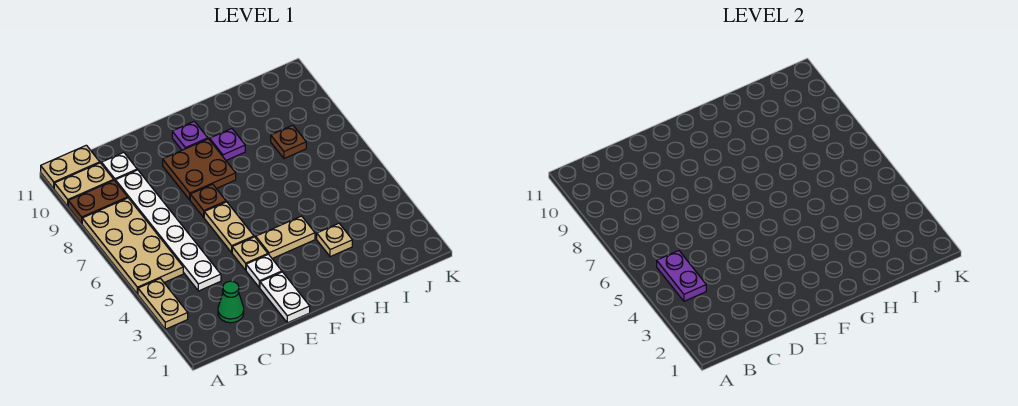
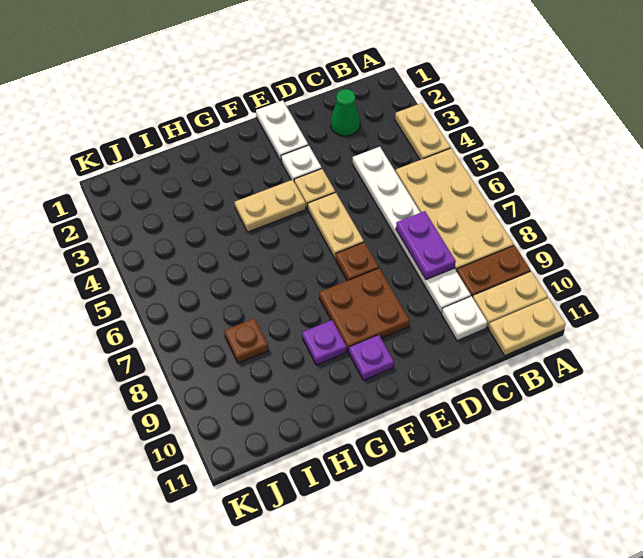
purple 1x2 plate [657,251,706,301] -> purple 1x2 plate moved to [396,211,456,280]
tan 1x1 plate [317,223,352,257] -> none

